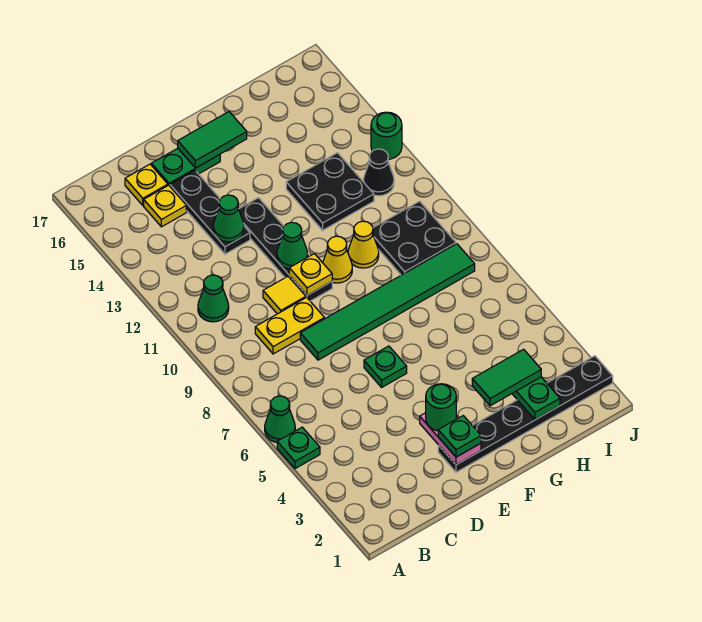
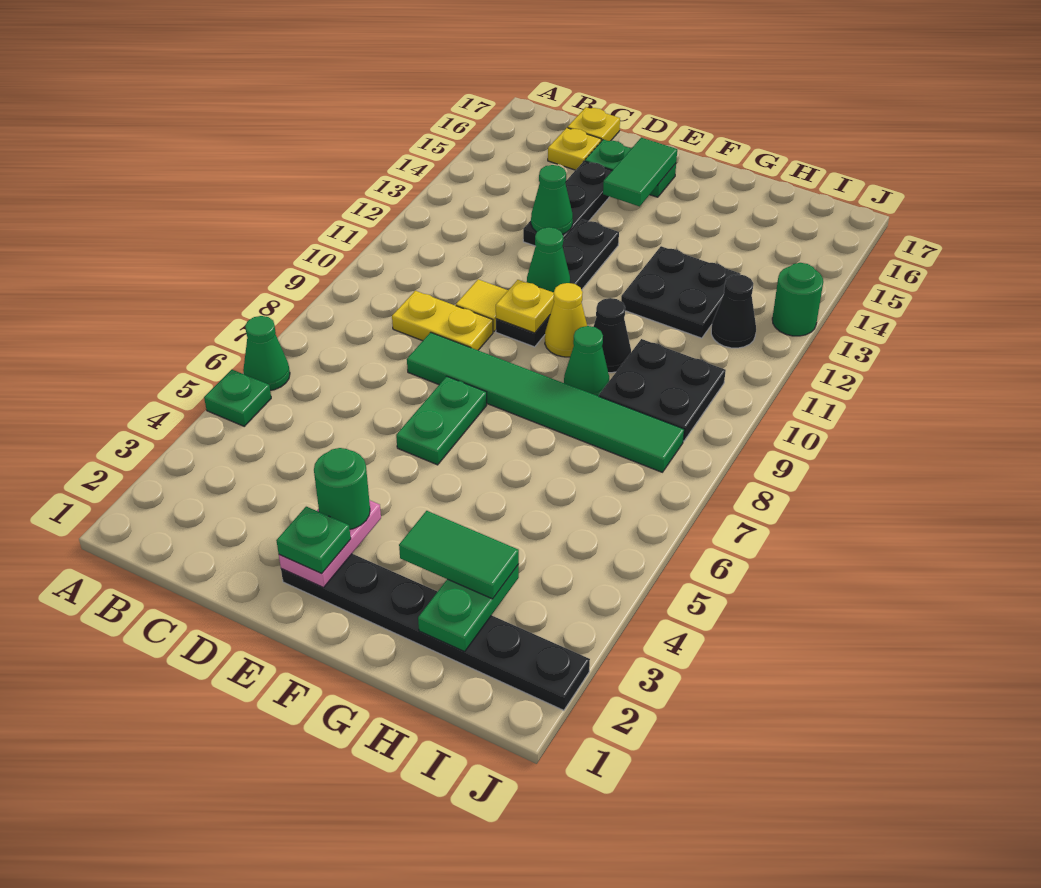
green 1x1 cone [198,275,229,322] -> green 1x1 cone moved to [564,326,609,396]
yellow 1x1 plate [144,185,186,227] -> yellow 1x1 plate moved to [568,107,620,141]
green 1x1 plate [364,346,407,387] -> green 1x2 plate [396,376,487,465]
green 1x2 tile [178,112,247,168] -> green 1x2 tile turned to [603,138,677,206]
yellow 1x1 cone [348,221,379,268] -> black 1x1 cone [593,298,631,373]

